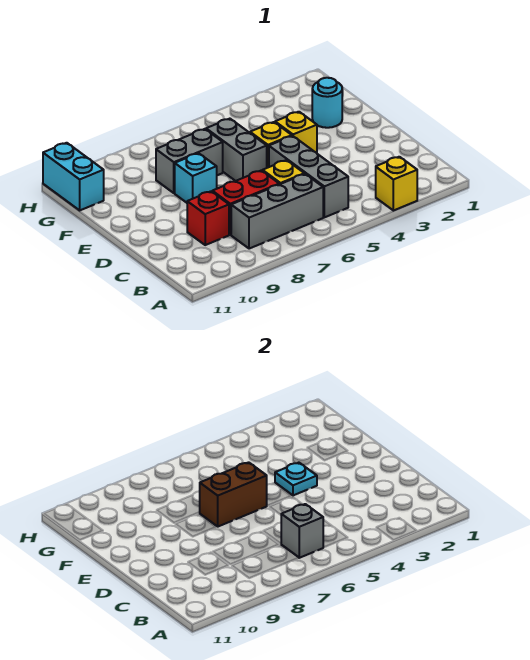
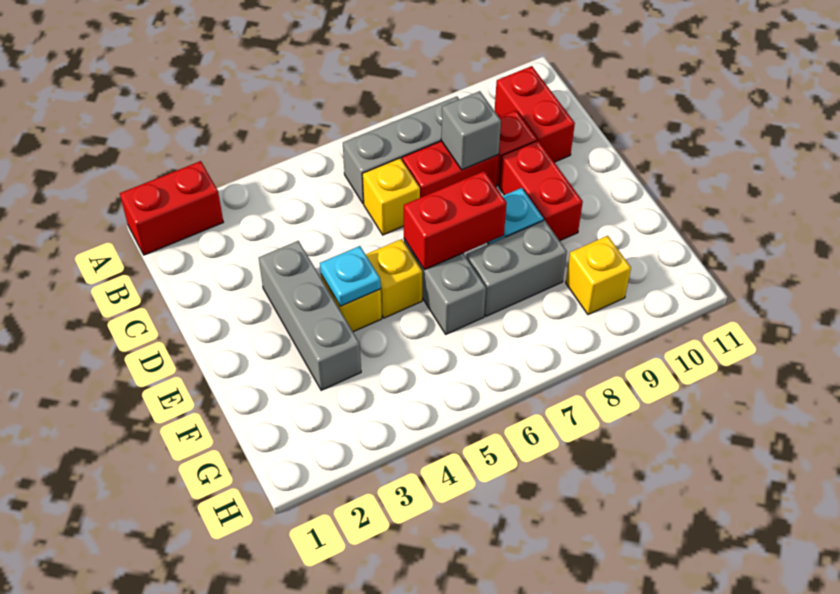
none -> red 1x2 brick [120,161,223,255]
yellow 1x1 brick [376,157,417,211] -> yellow 1x1 brick moved to [566,236,631,315]
grey 1x3 brick [269,136,348,217] -> grey 1x3 brick moved to [259,241,361,390]
grey 1x1 brick [281,504,323,558] -> grey 1x1 brick moved to [441,91,501,170]
none -> red 1x2 brick [495,66,575,162]
none -> red 1x2 brick [499,140,583,241]
brown 1x2 brick [200,462,267,527] -> red 1x2 brick [404,171,507,270]
cyan 1x1 round brick [312,78,342,128] -> none
cyan 1x2 brick [43,143,104,210] -> none

